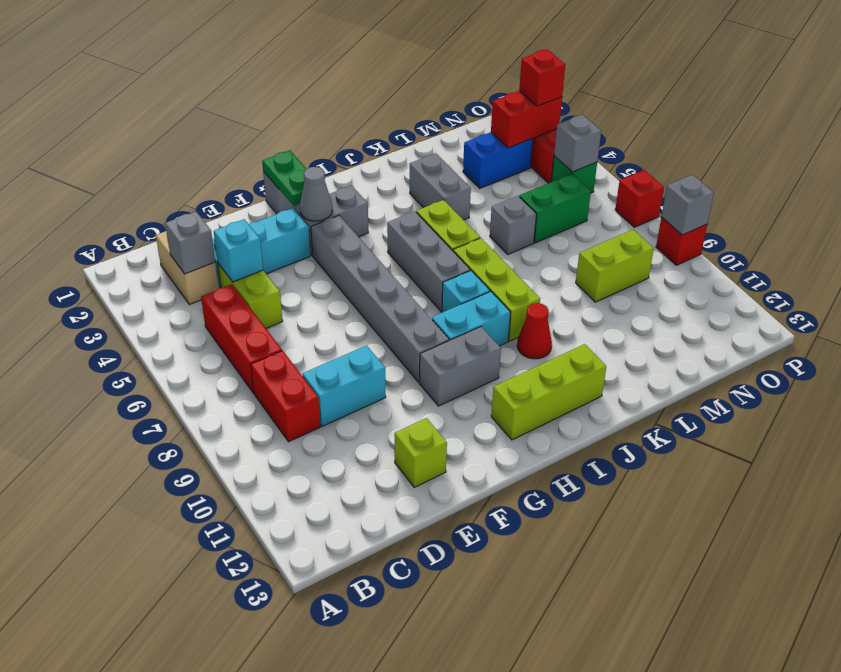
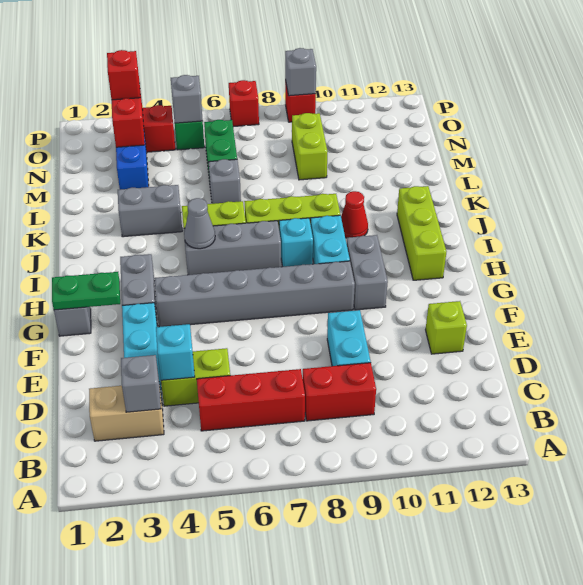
grey 1x1 cone [300,167,332,221] -> grey 1x1 cone moved to [184,198,215,249]

